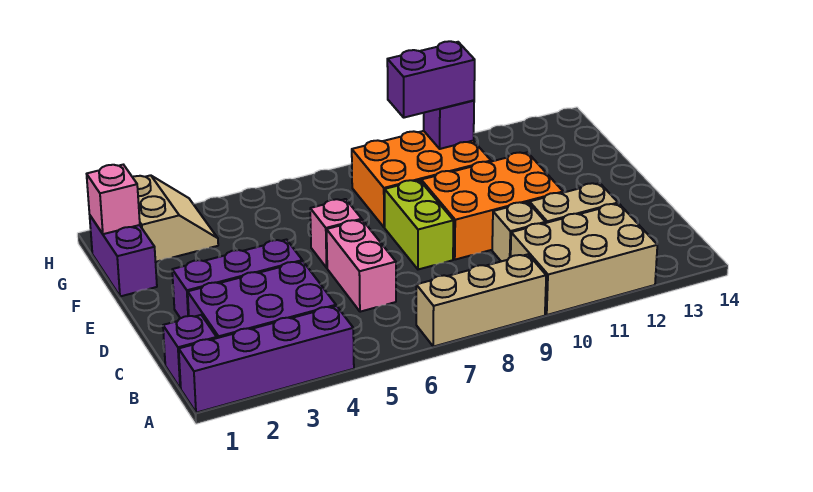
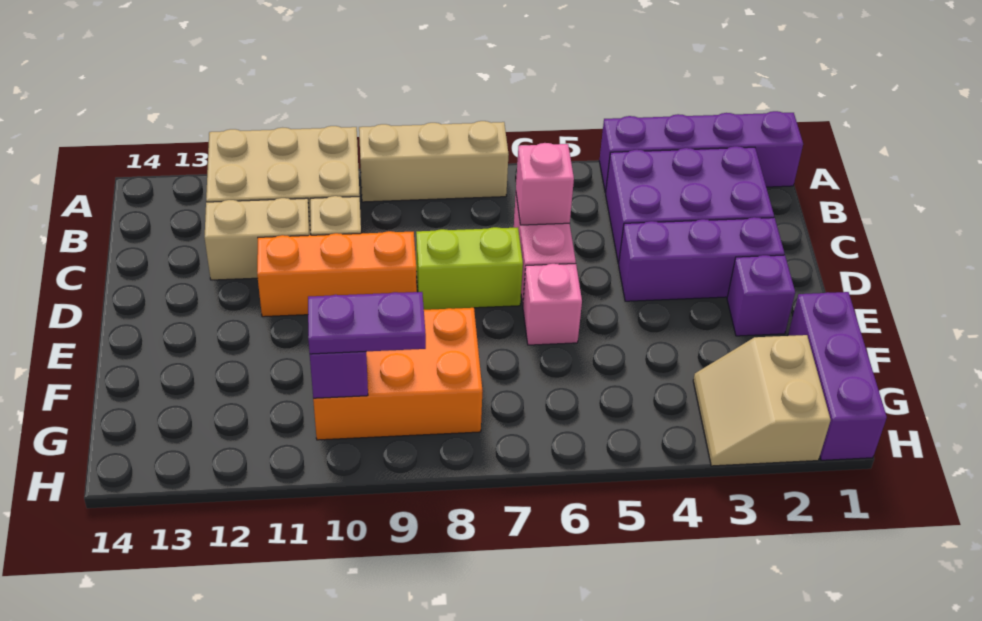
purple 1x1 brick [163,315,217,388] -> purple 1x1 brick moved to [727,255,795,336]
lime 1x2 brick [385,180,453,269] -> lime 1x2 brick turned to [416,227,523,310]
orange 2x3 brick [421,152,563,260] -> orange 1x3 brick [257,231,417,317]
purple 1x2 brick [90,216,157,296] -> purple 1x3 brick [788,292,887,460]
pink 1x1 brick [87,165,140,234] -> pink 1x1 brick moved to [516,143,574,225]
purple 1x2 brick [387,41,475,118] -> purple 1x2 plate [308,292,426,354]

